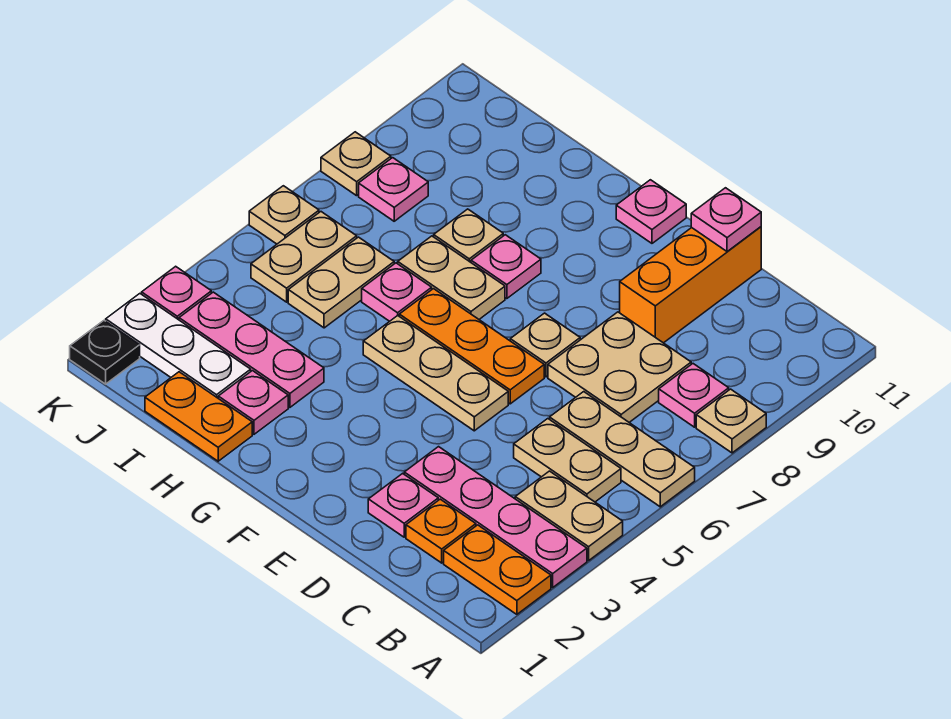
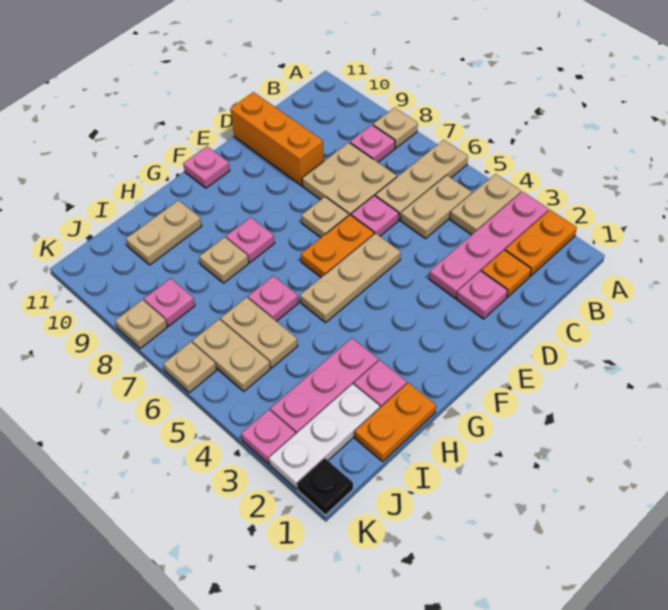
pink 1x1 plate [691,188,761,252] -> pink 1x1 plate moved to [351,195,399,236]
orange 1x3 plate [399,289,544,404] -> orange 1x2 plate [301,215,374,277]
tan 1x2 plate [398,236,505,319] -> tan 1x2 plate moved to [126,200,202,265]

